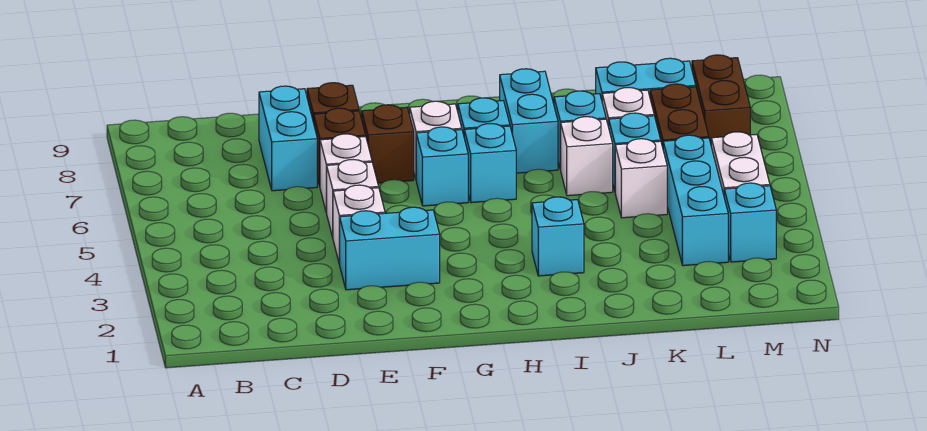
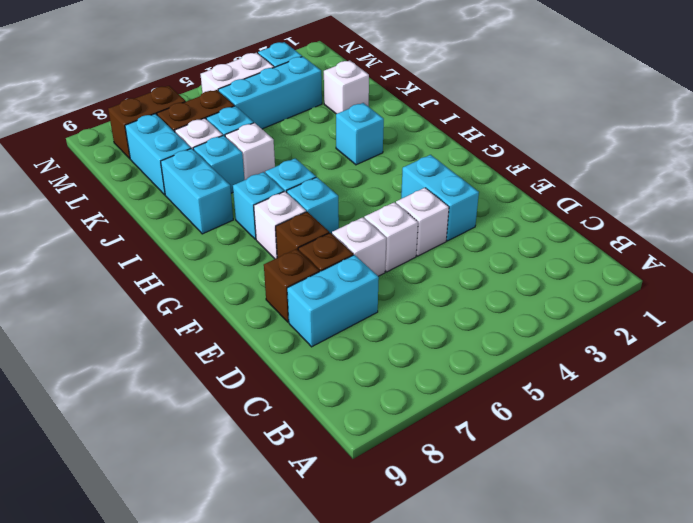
cyan 1x2 brick [500,69,558,173] -> cyan 1x2 brick turned to [161,148,233,234]
white 1x1 brick [615,139,667,218] -> white 1x1 brick moved to [324,60,369,114]

